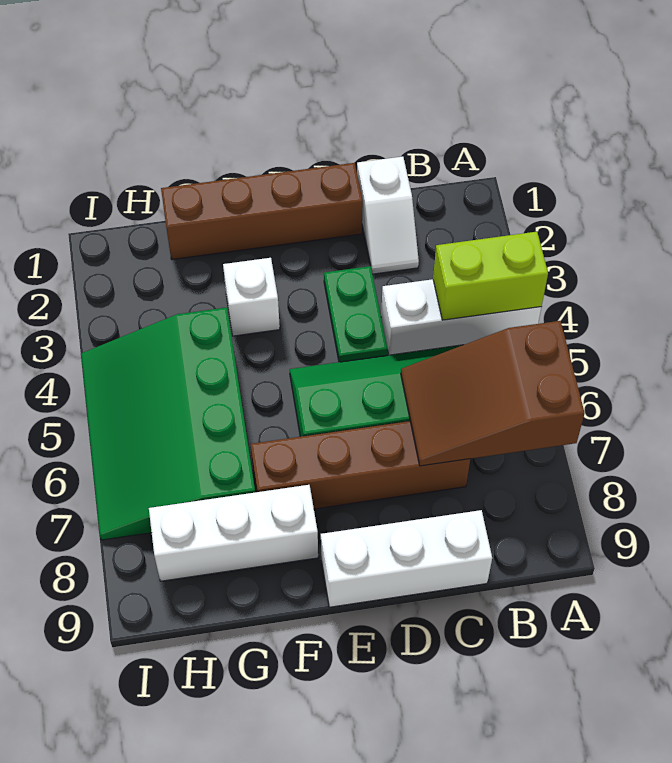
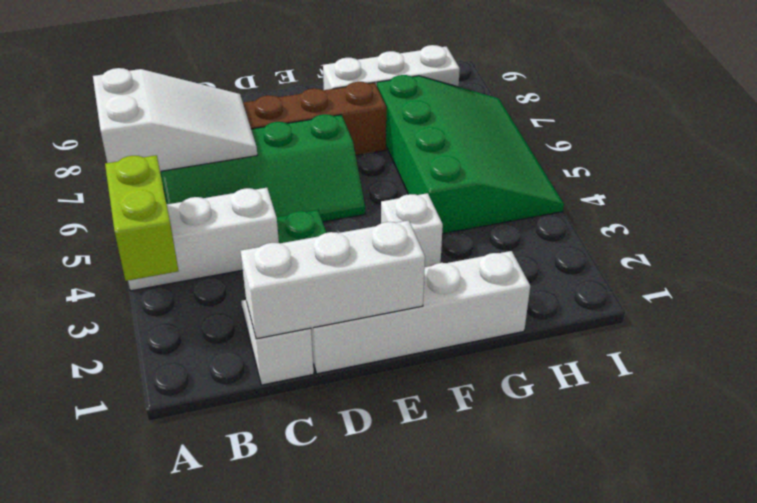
lime 1x2 brick [433,232,548,320] -> lime 1x2 brick turned to [105,155,178,281]
brown 2x3 slope [401,321,585,466] -> white 2x3 slope [93,68,257,171]
white 1x3 brick [321,510,492,607] -> white 1x3 brick moved to [241,220,425,339]
brown 1x4 brick [161,163,363,260] -> white 1x4 brick [311,251,530,374]

